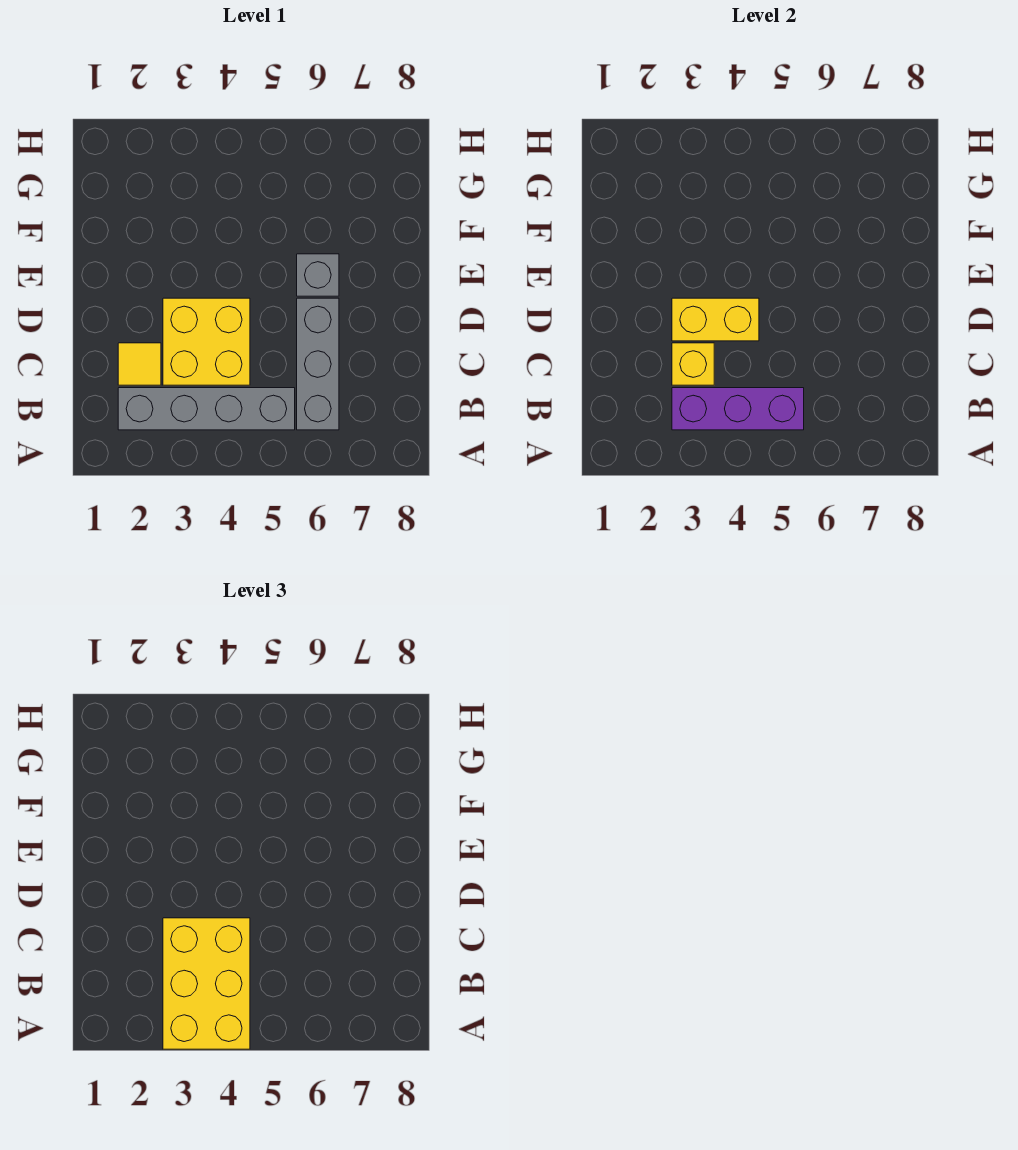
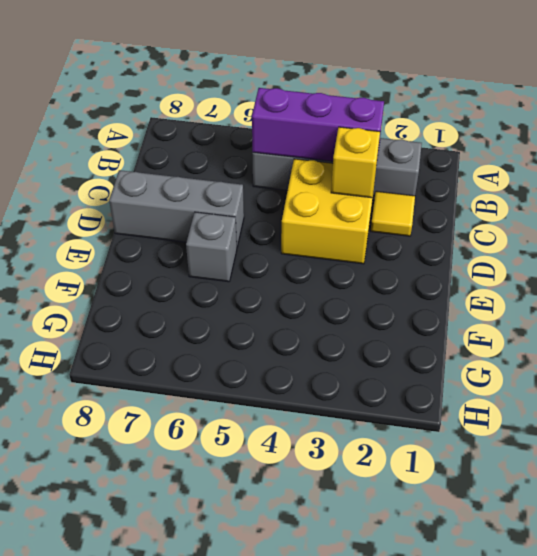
yellow 2x3 brick [163,918,250,1049] -> none
grey 1x3 brick [297,298,339,430] -> grey 1x3 brick turned to [109,170,244,247]
yellow 1x2 brick [672,298,759,341] -> none

